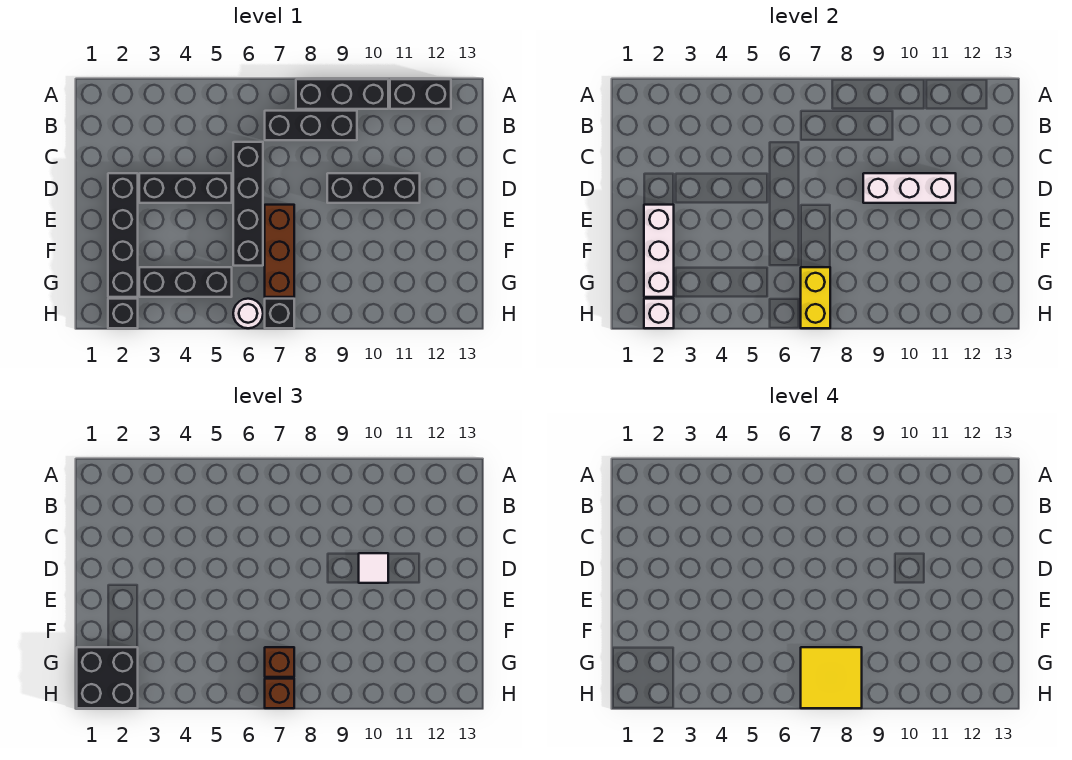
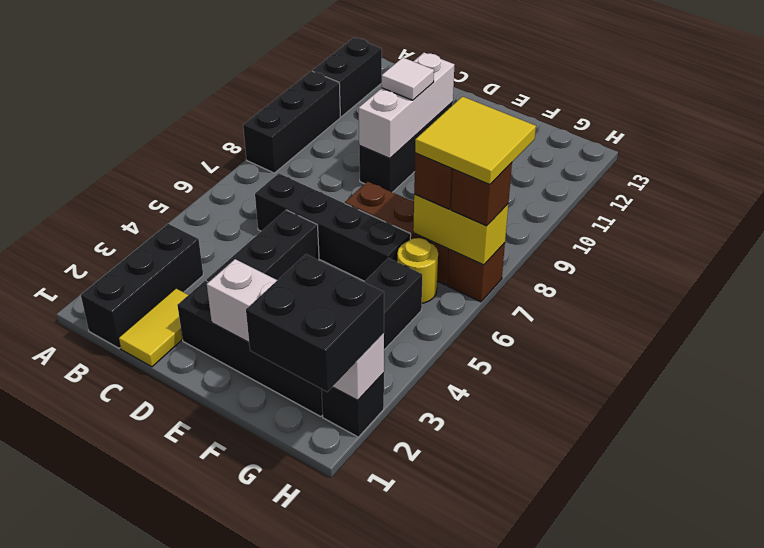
black 1x3 brick [265,111,357,140] -> black 1x3 brick moved to [81,224,203,348]
none -> yellow 1x2 tile [119,288,188,367]
none -> yellow 1x1 round brick [397,238,438,303]
white 1x1 round brick [233,299,263,328] -> none
black 1x1 brick [265,299,294,328] -> brown 1x1 brick [447,243,505,302]

